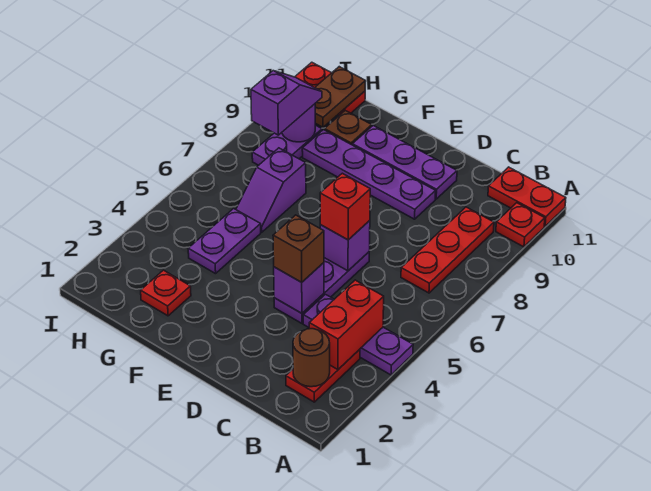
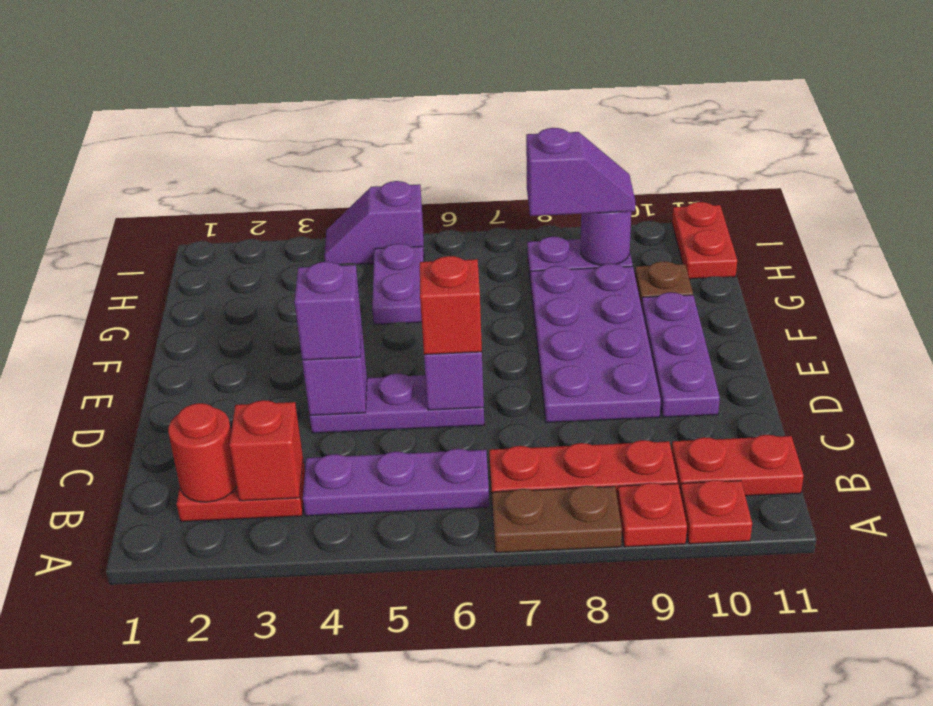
purple 1x3 plate [303,295,413,375] -> purple 1x3 plate turned to [303,449,489,516]
red 1x2 plate [488,167,566,226] -> red 1x2 plate turned to [672,435,804,496]
brown 1x1 round brick [293,329,330,387] -> red 1x1 round brick [168,403,237,502]
red 1x2 brick [309,280,384,370] -> red 1x1 brick [229,400,303,501]
brown 1x1 brick [273,215,324,282] -> purple 1x1 brick [294,262,362,360]
purple 1x4 plate [302,130,436,219] -> purple 2x4 plate [531,264,661,423]
red 1x1 plate [141,270,191,316] -> red 1x1 plate moved to [618,483,687,547]
purple 1x2 plate [188,209,261,274] -> purple 1x2 plate turned to [372,244,424,325]
purple 1x2 slope [236,148,306,232] -> purple 1x2 slope moved to [324,181,424,265]
brown 1x2 plate [315,67,366,127] -> brown 1x2 plate moved to [492,486,622,553]

